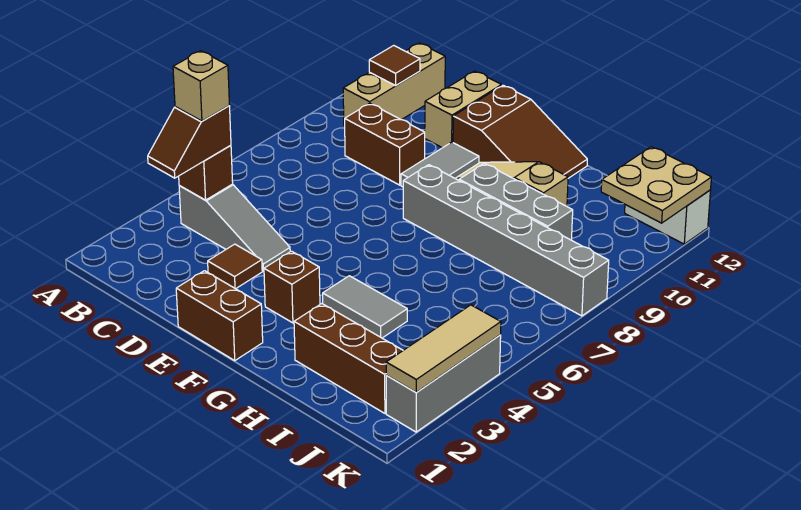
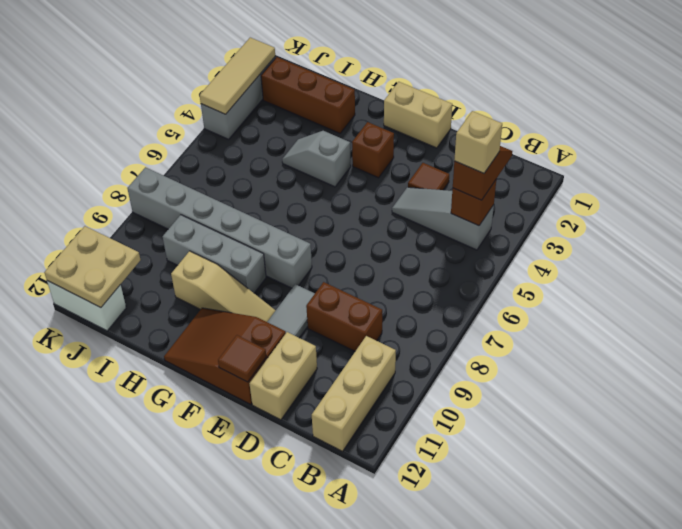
brown 1x1 tile [369,45,420,86] -> brown 1x1 tile moved to [218,335,266,382]
brown 1x2 brick [176,271,263,360] -> tan 1x2 brick [384,82,452,148]
grey 1x2 tile [323,276,407,338] -> grey 1x2 slope [282,131,351,187]

